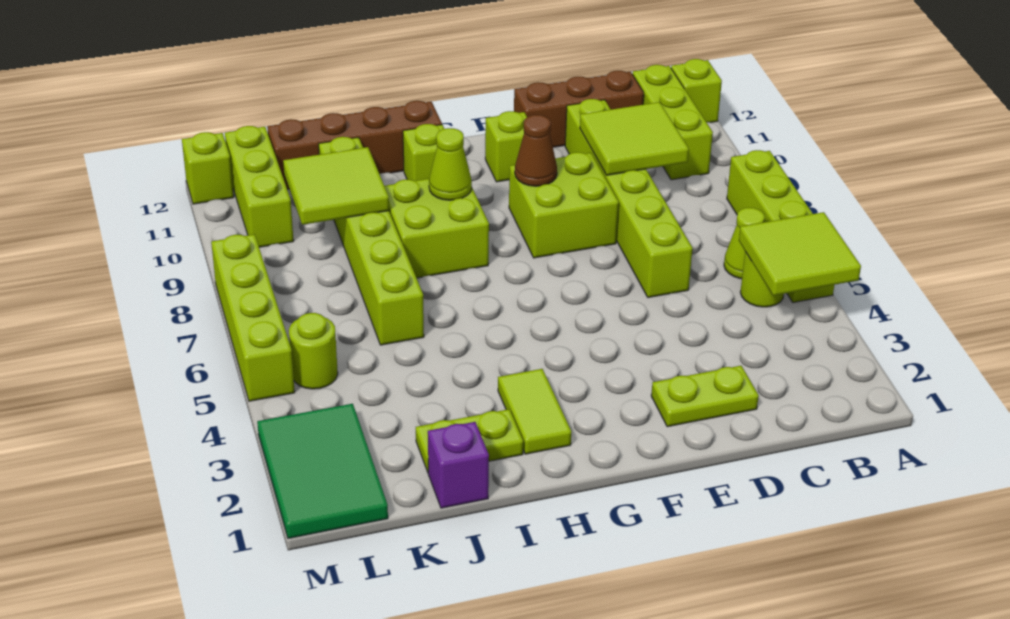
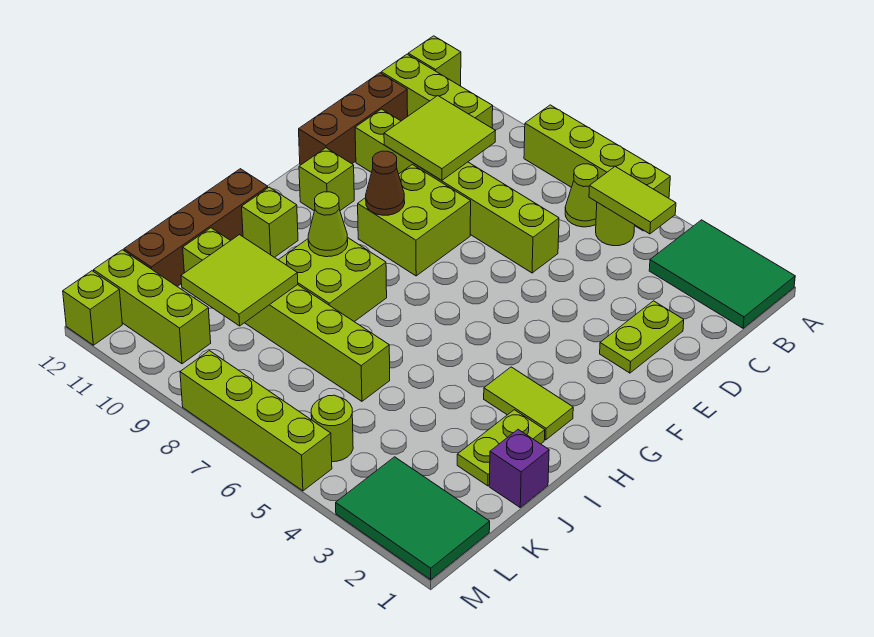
none -> green 2x3 tile [649,220,795,328]
lime 2x2 tile [739,212,861,296] -> lime 1x2 tile [589,166,676,234]

